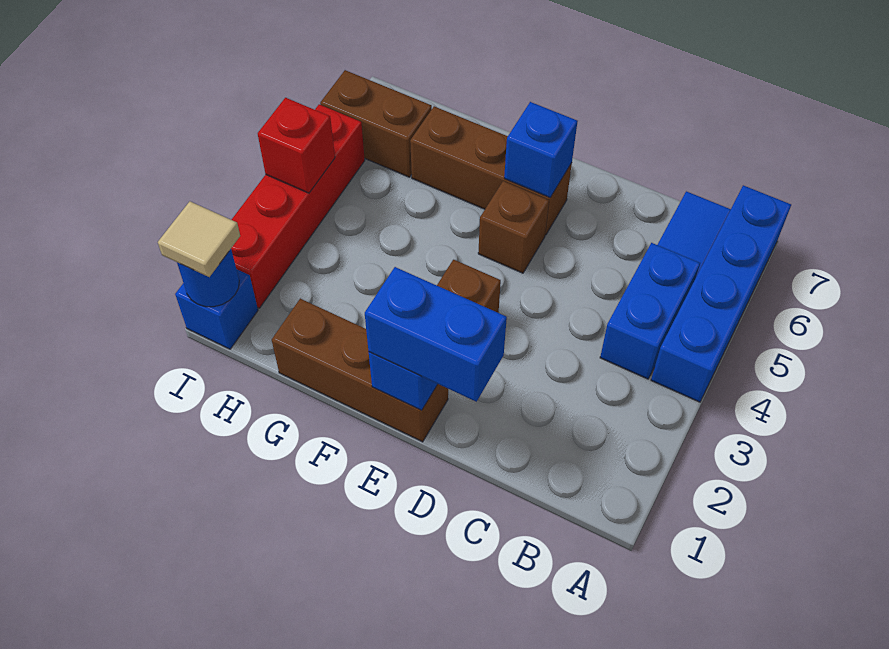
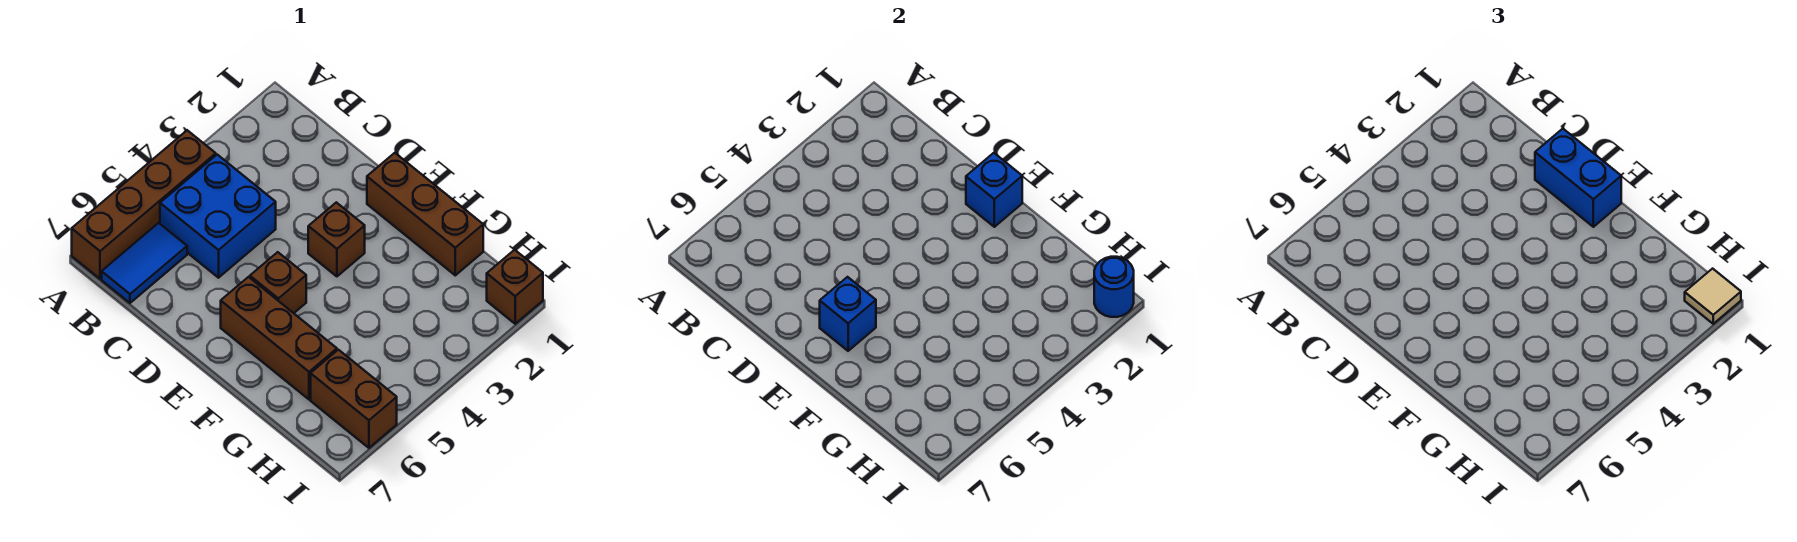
blue 1x4 brick [651,185,791,402] -> brown 1x4 brick [72,130,216,279]
blue 1x2 brick [600,243,700,379] -> blue 2x2 brick [160,155,276,278]
blue 1x1 brick [175,269,258,349] -> brown 1x1 brick [487,250,543,324]
red 1x4 brick [231,104,365,308] -> none
red 1x1 brick [258,98,335,193] -> none

